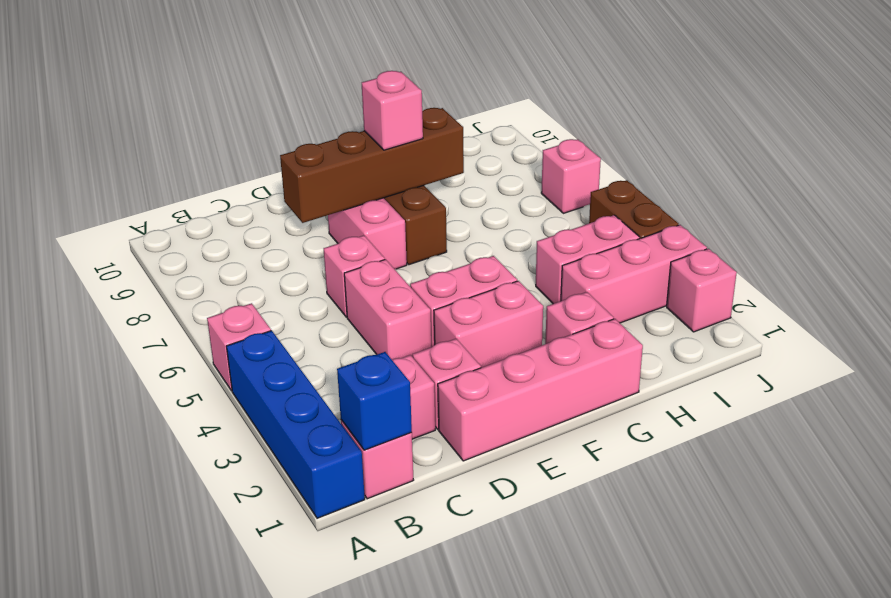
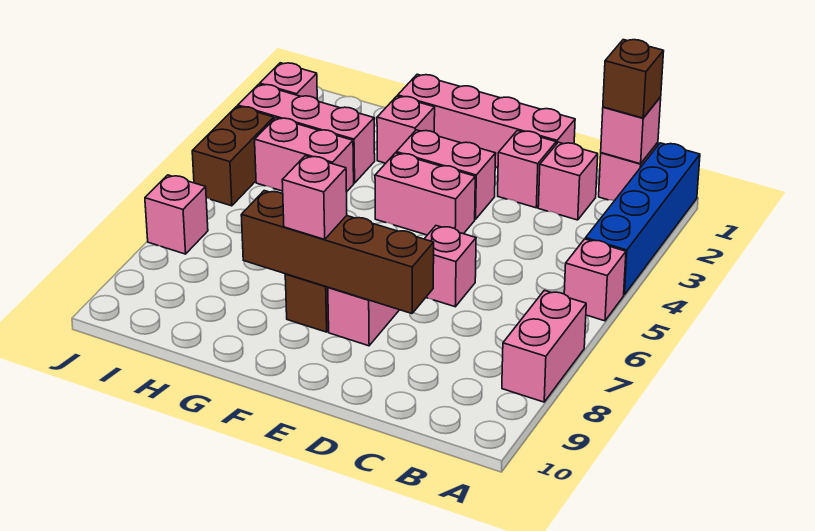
blue 1x1 brick [337,352,412,450] -> pink 1x1 brick [601,97,661,164]
none -> brown 1x1 brick [603,40,664,118]
pink 1x2 brick [344,259,431,359] -> pink 1x2 brick moved to [502,290,586,402]

